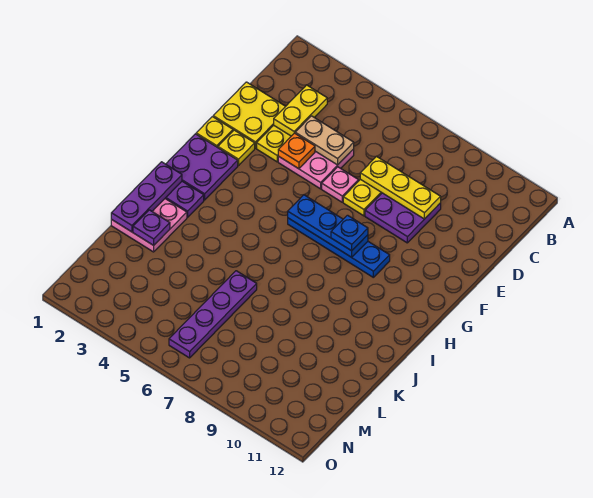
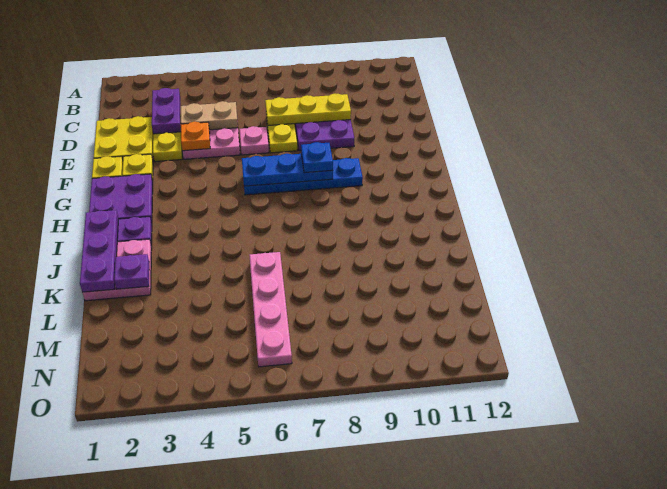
yellow 1x2 plate [274,85,327,136] -> purple 1x2 plate [152,88,181,134]
purple 1x4 plate [169,271,257,358] -> pink 1x4 plate [249,252,292,367]

